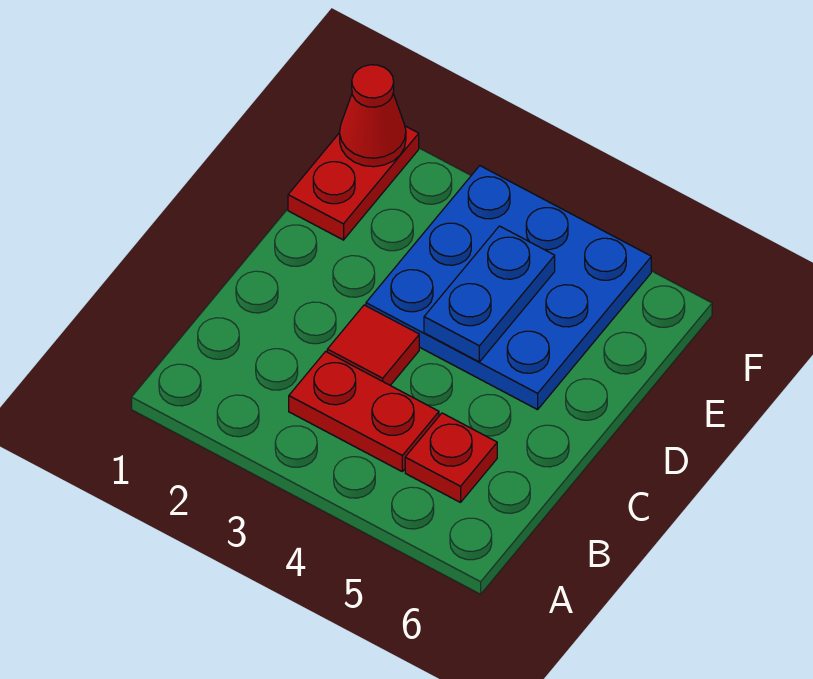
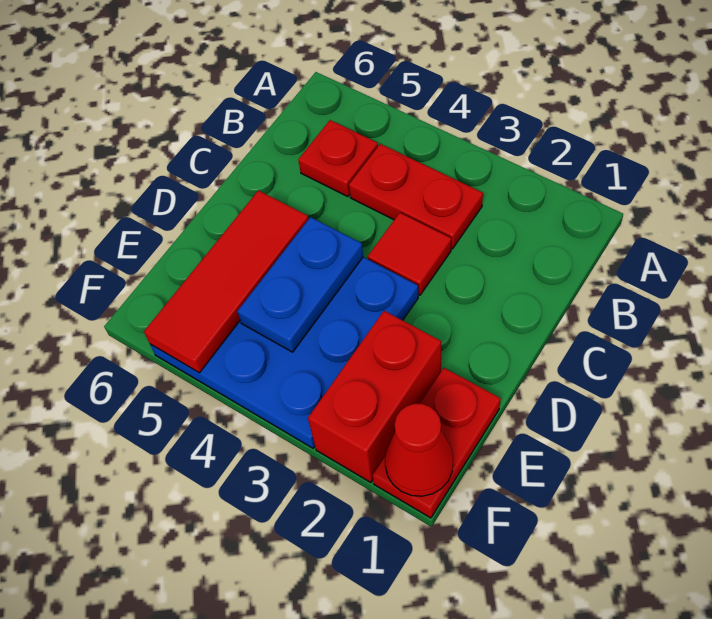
none -> red 1x3 tile [144,191,308,373]
none -> red 1x2 brick [308,311,441,482]

